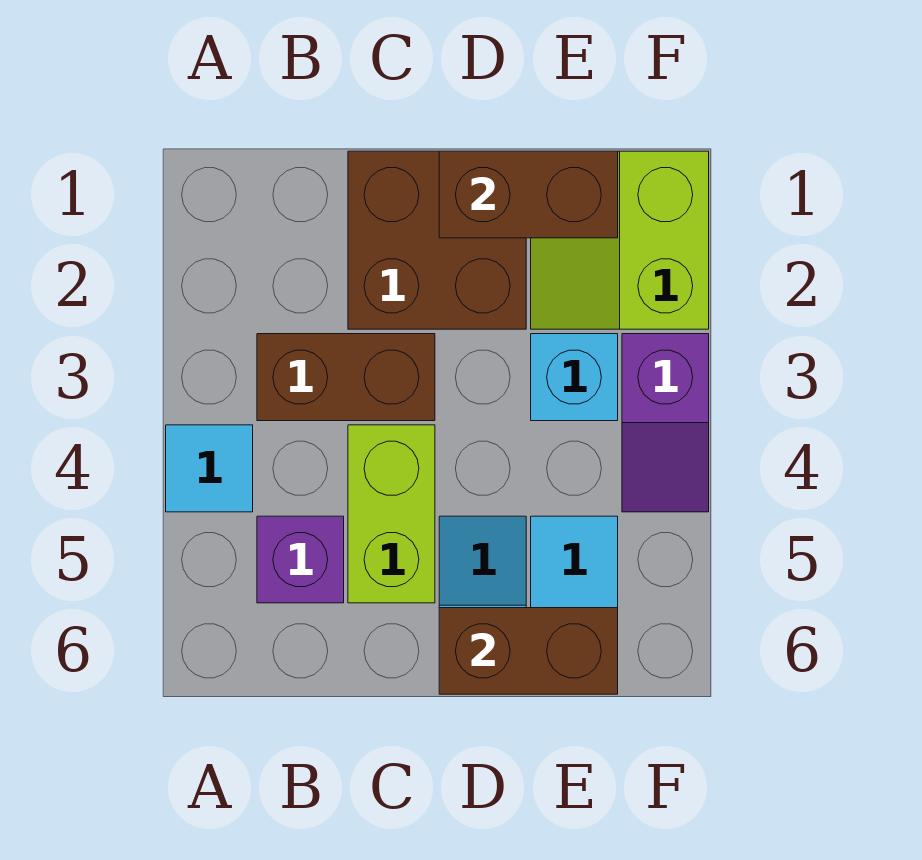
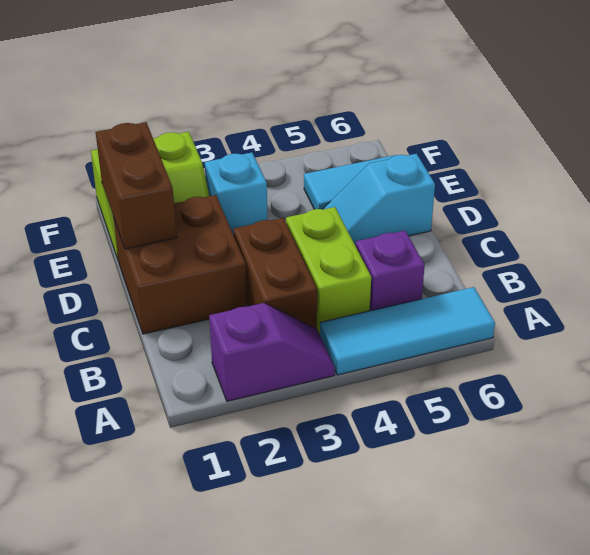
cyan 1x1 tile [166,425,253,512] -> cyan 1x3 tile [320,287,495,375]
lime 1x2 brick [348,425,435,603] -> lime 1x2 brick turned to [286,207,371,334]
brown 1x2 brick [439,608,618,694] -> none
purple 1x2 slope [622,334,709,512] -> purple 1x2 slope moved to [209,303,335,401]

